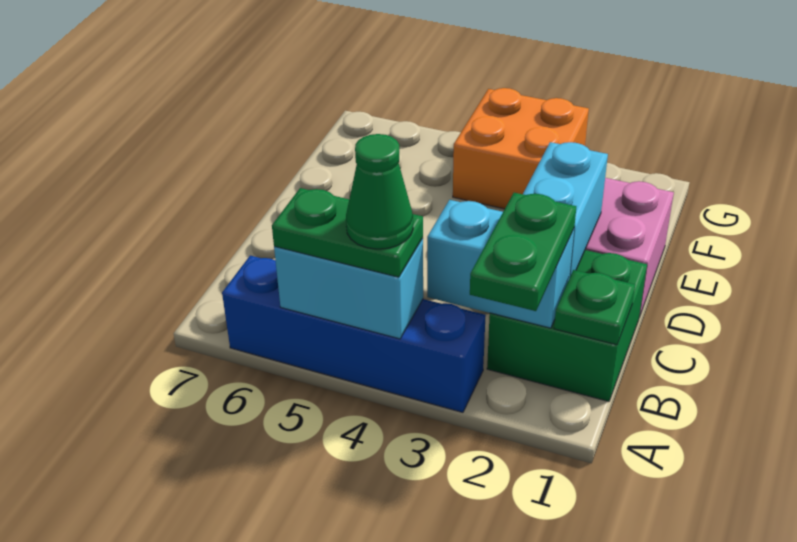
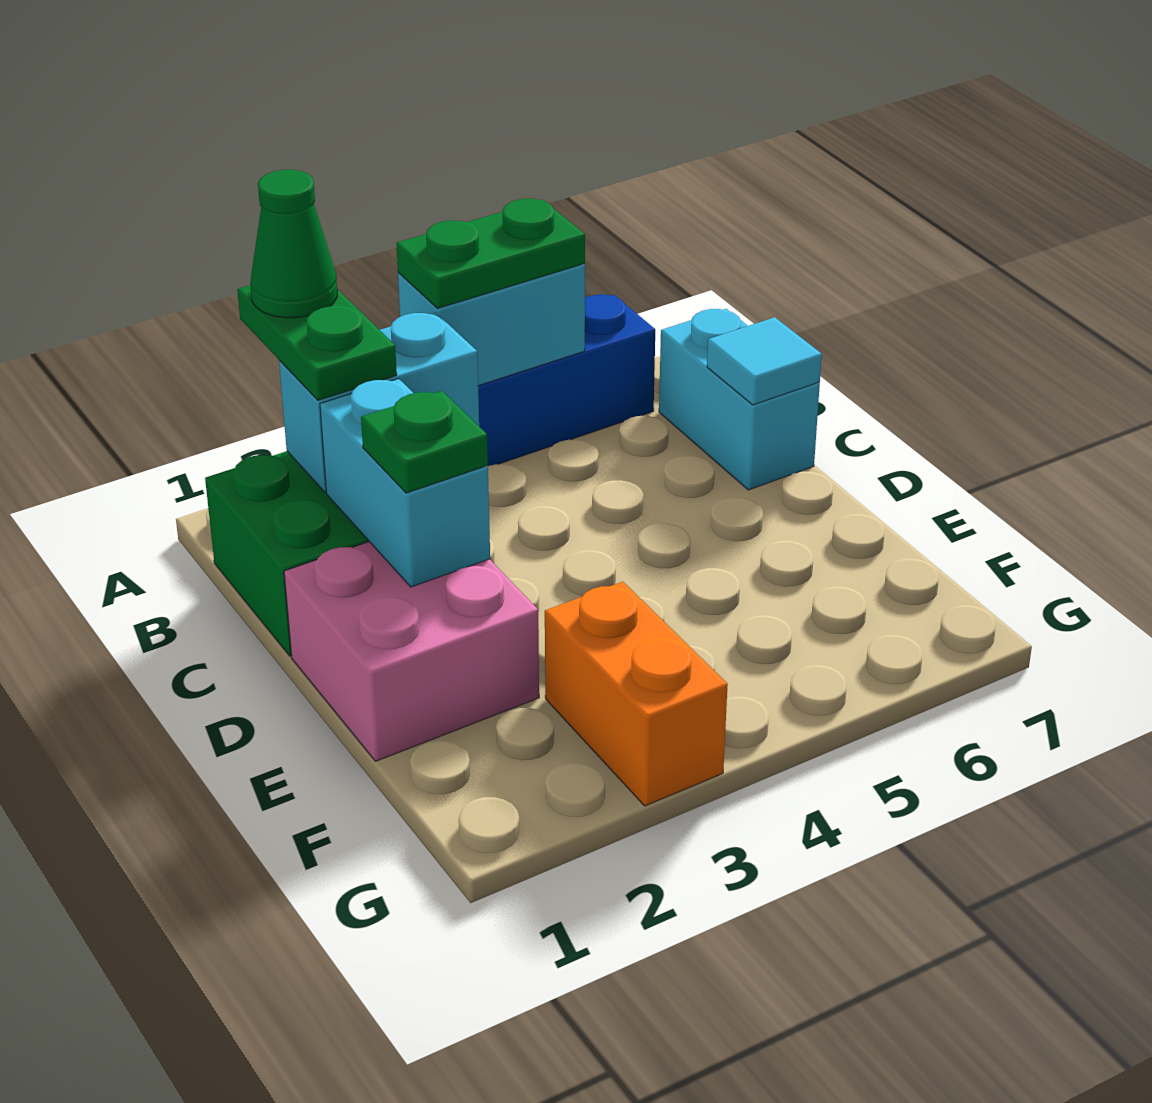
green 1x1 cone [346,134,413,249] -> green 1x1 cone moved to [250,170,337,318]
green 1x1 plate [554,270,635,345] -> green 1x1 plate moved to [361,391,488,493]
none -> cyan 1x2 brick [659,309,820,490]
none -> cyan 1x1 tile [707,317,822,405]
orange 2x2 brick [453,88,589,209] -> orange 1x2 brick [545,582,728,806]

